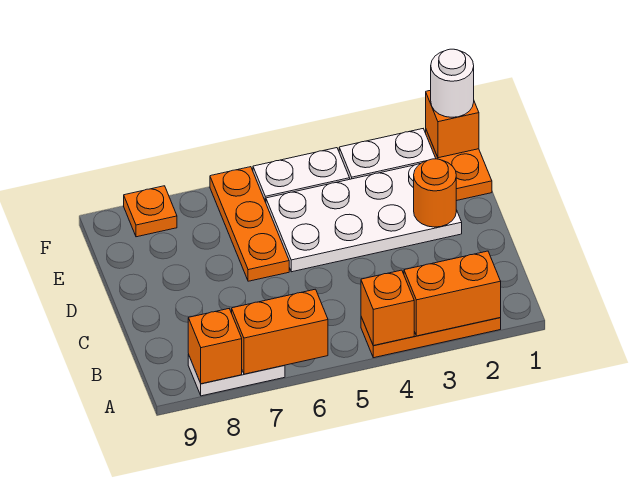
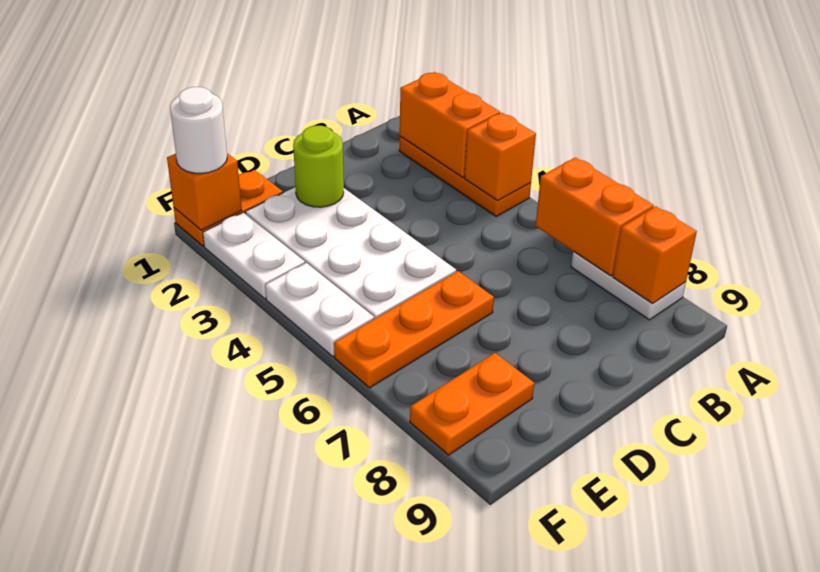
orange 1x1 round brick [414,159,456,227] -> lime 1x1 round brick [293,126,344,207]
orange 1x1 plate [124,186,177,237] -> orange 1x2 plate [410,353,534,455]

